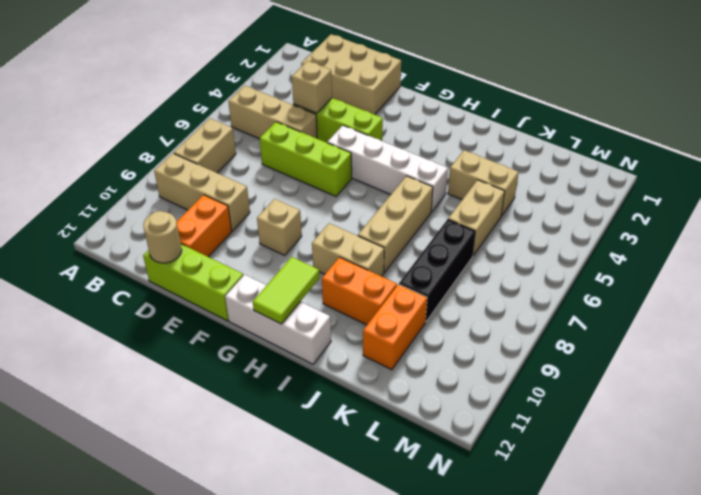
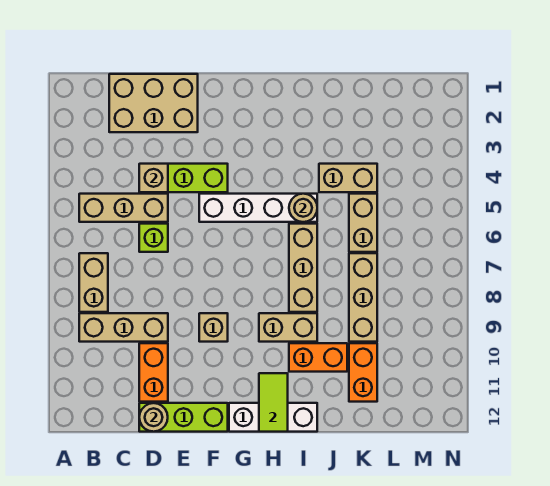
lime 1x3 brick [260,122,352,196] -> lime 1x1 brick [139,224,168,252]
none -> tan 1x1 round brick [289,194,317,222]
black 1x3 brick [399,219,475,321] -> tan 1x3 brick [349,253,377,342]

